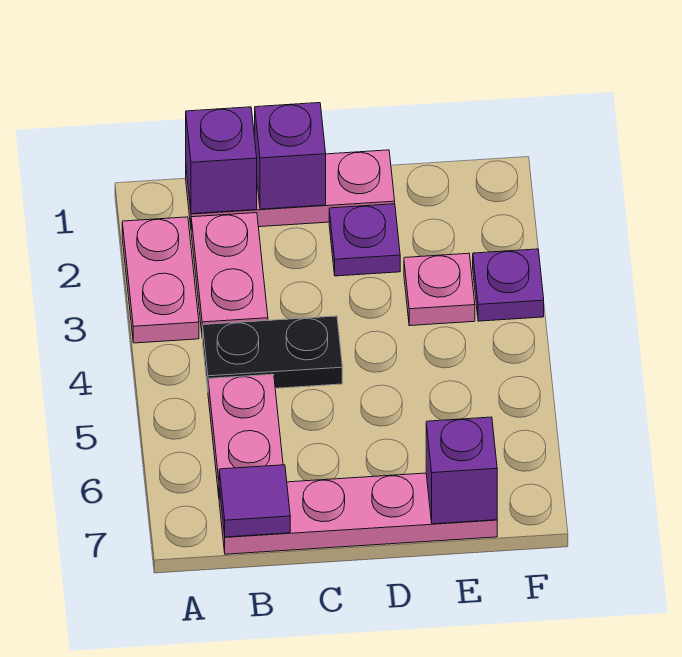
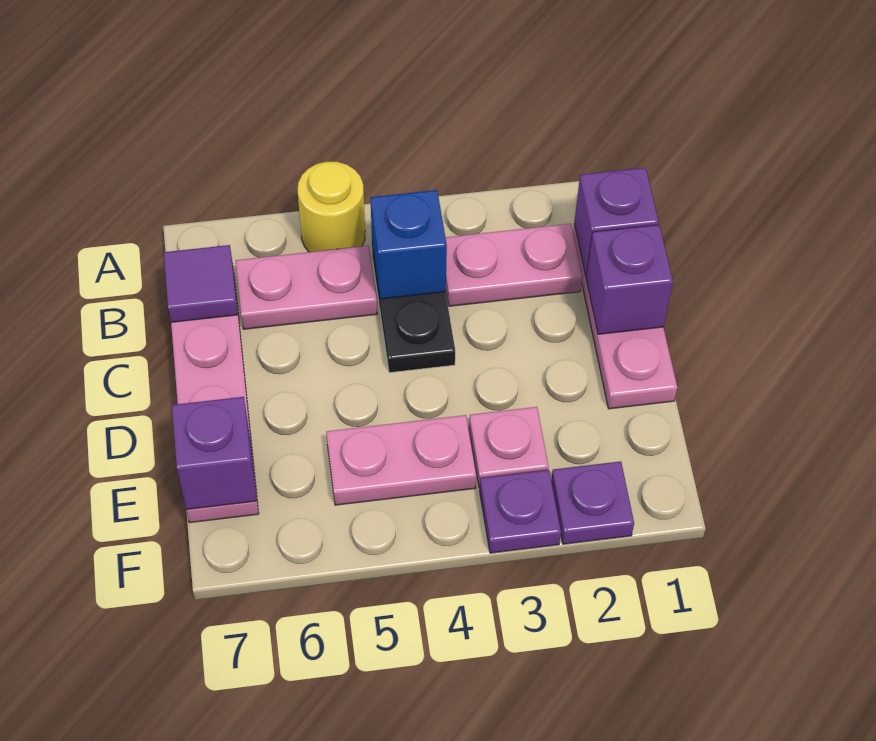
pink 1x2 plate [122,217,199,343] -> pink 1x2 plate moved to [326,415,476,505]
none -> yellow 1x1 round brick [297,162,365,252]
none -> blue 1x1 brick [370,190,447,299]
purple 1x1 plate [329,204,400,276] -> purple 1x1 plate moved to [551,461,634,544]

